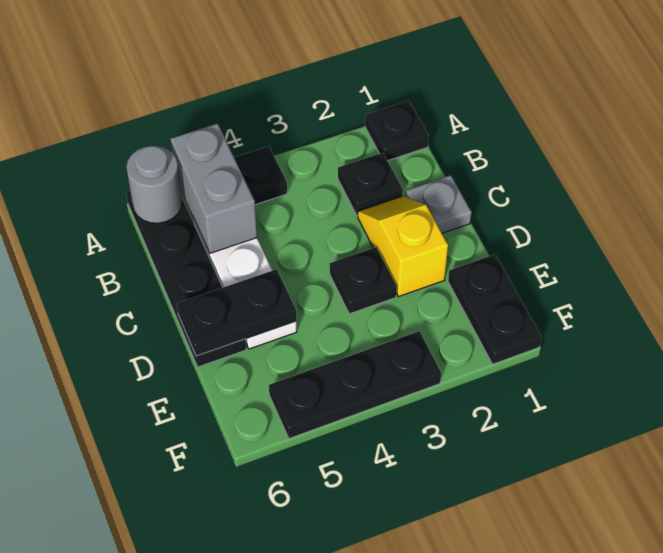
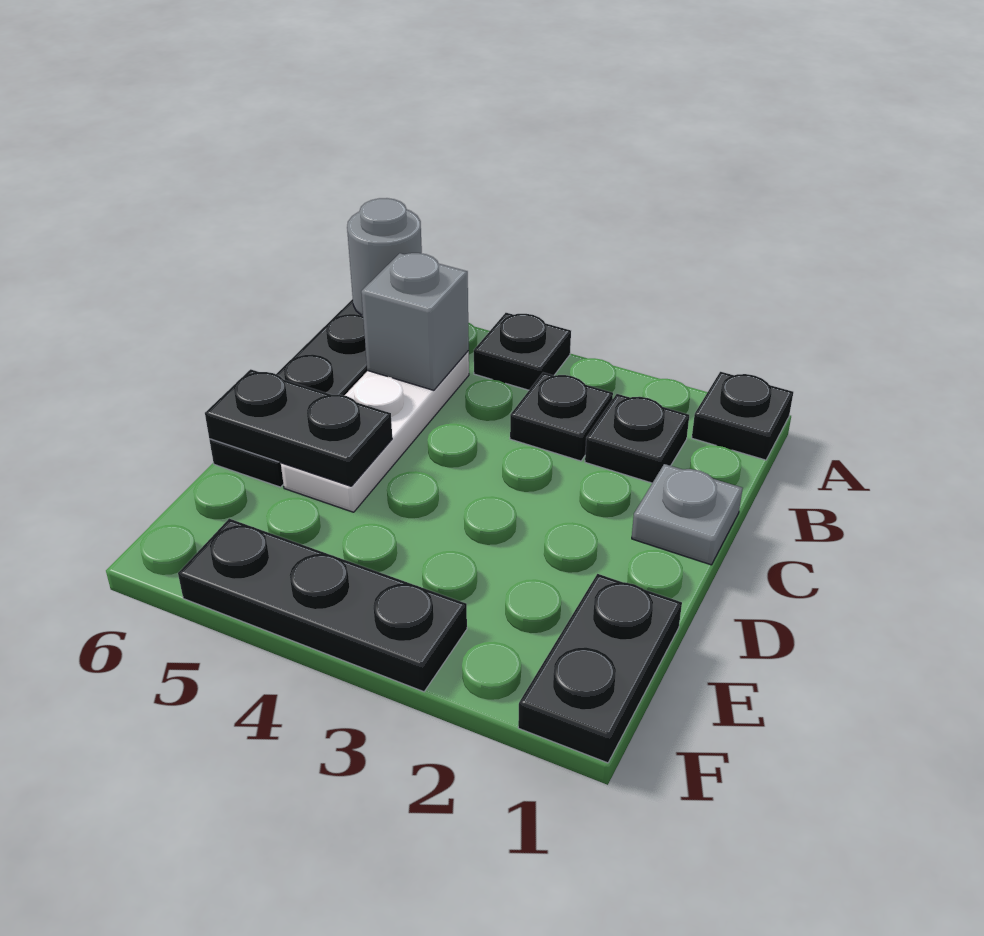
grey 1x2 brick [170,123,257,253] -> grey 1x1 brick [361,253,469,390]
yellow 1x2 slope [358,196,448,297] -> none
black 1x1 plate [330,247,397,314] -> black 1x1 plate moved to [510,373,613,461]

